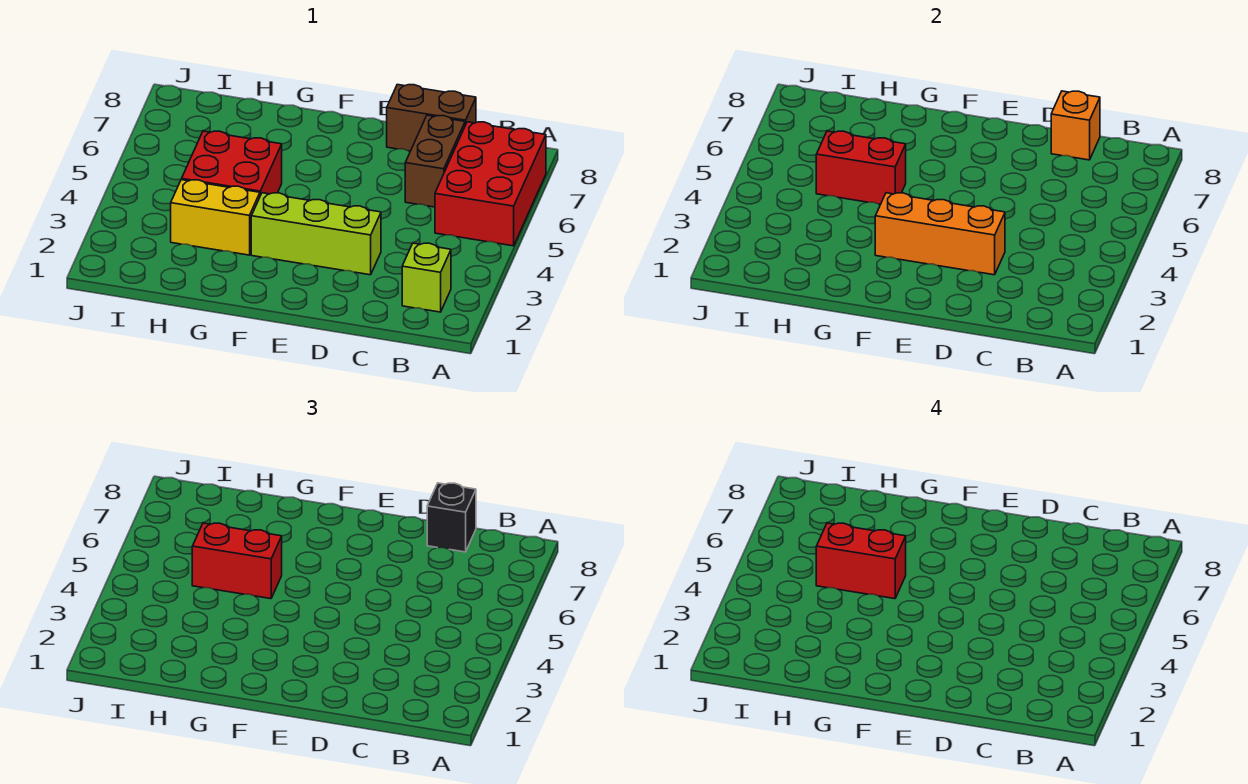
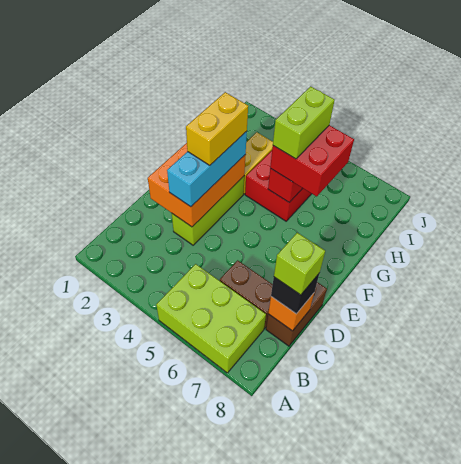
red 2x3 brick [435,122,546,246] -> lime 2x3 brick [156,264,266,373]
lime 1x1 brick [402,243,451,312] -> lime 1x1 brick moved to [274,233,325,295]
orange 1x3 brick [875,193,1005,275] -> orange 2x3 brick [148,143,246,227]
none -> cyan 1x3 brick [167,131,247,207]
none -> yellow 1x2 brick [186,92,248,165]
red 1x2 brick [192,523,282,599] -> red 2x2 brick [270,125,354,197]
red 1x2 brick [816,523,906,599] -> lime 1x2 brick [273,86,335,159]

